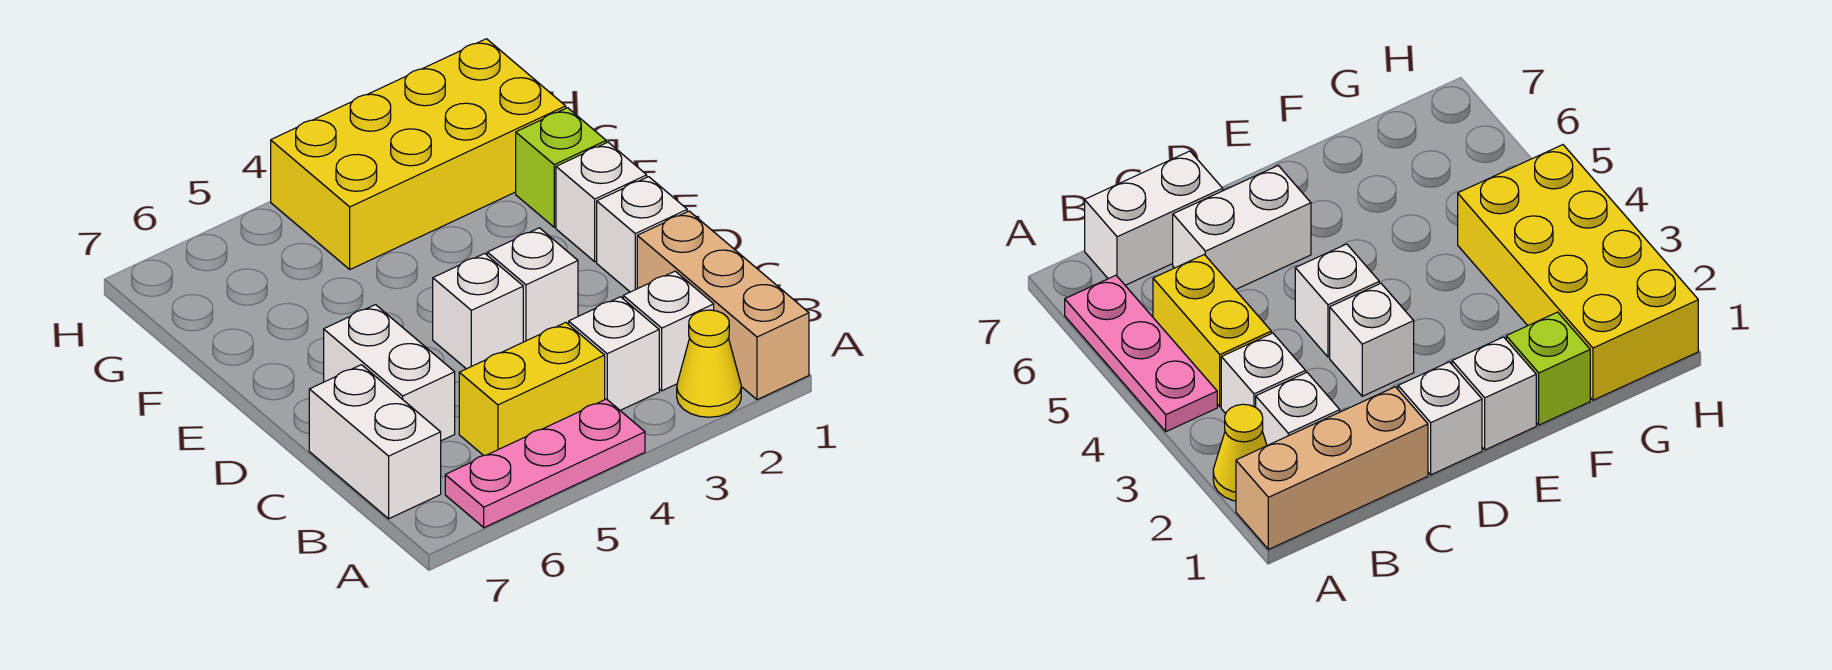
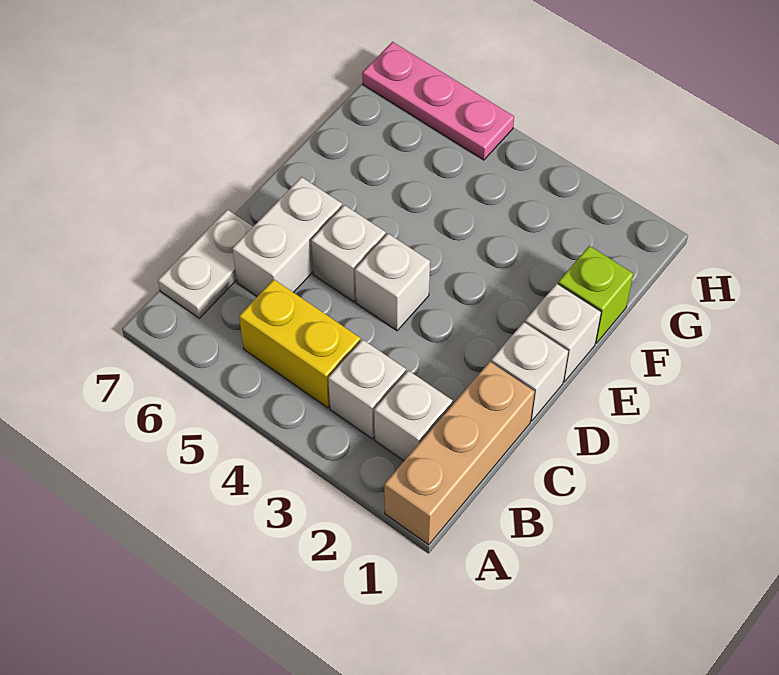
yellow 1x1 cone [677,310,741,417] -> none
pink 1x3 plate [445,399,645,528] -> pink 1x3 plate moved to [362,42,514,160]
white 1x2 brick [309,365,441,519] -> white 1x2 plate [158,210,253,318]
white 1x1 brick [487,228,578,342] -> white 1x1 brick moved to [311,205,386,302]
yellow 2x4 brick [271,39,566,269] -> none

